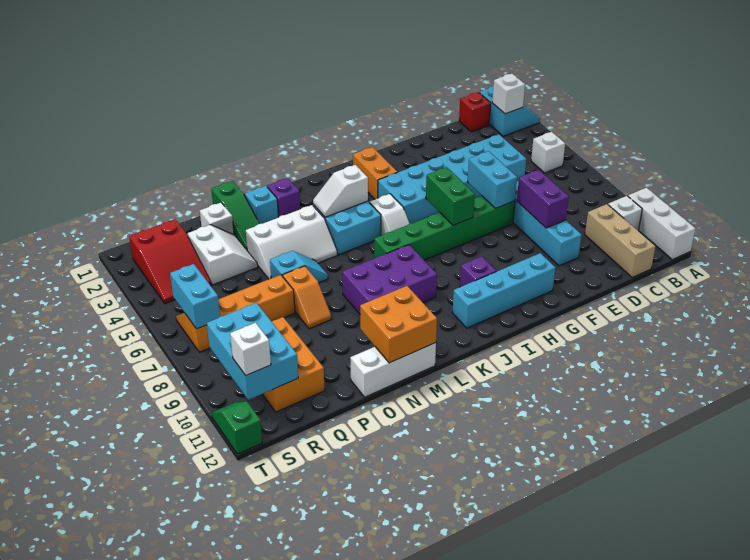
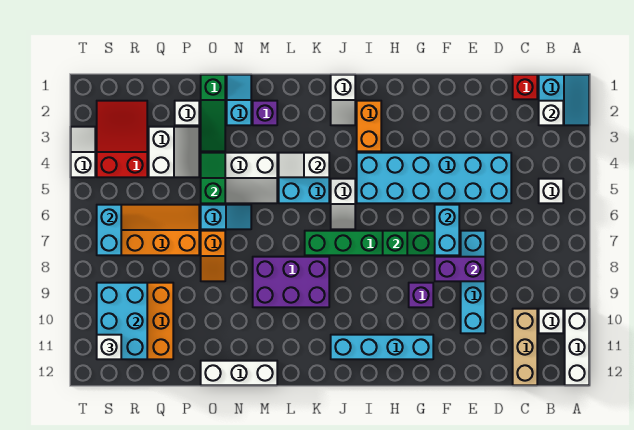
purple 1x2 brick [517,170,569,228] -> purple 1x2 brick turned to [435,257,485,281]
green 1x2 brick [426,167,475,226] -> green 1x1 brick [383,231,407,255]
purple 1x1 brick [460,256,496,287] -> purple 1x1 brick moved to [409,283,433,307]
none -> white 1x2 slope [331,75,355,125]
orange 2x2 brick [360,286,437,363] -> none
red 2x3 slope [129,220,211,303] -> red 2x3 slope turned to [97,101,147,177]
none -> white 1x2 slope [71,127,95,177]
green 1x2 slope [211,401,262,454] -> green 1x2 slope moved to [201,153,225,203]

